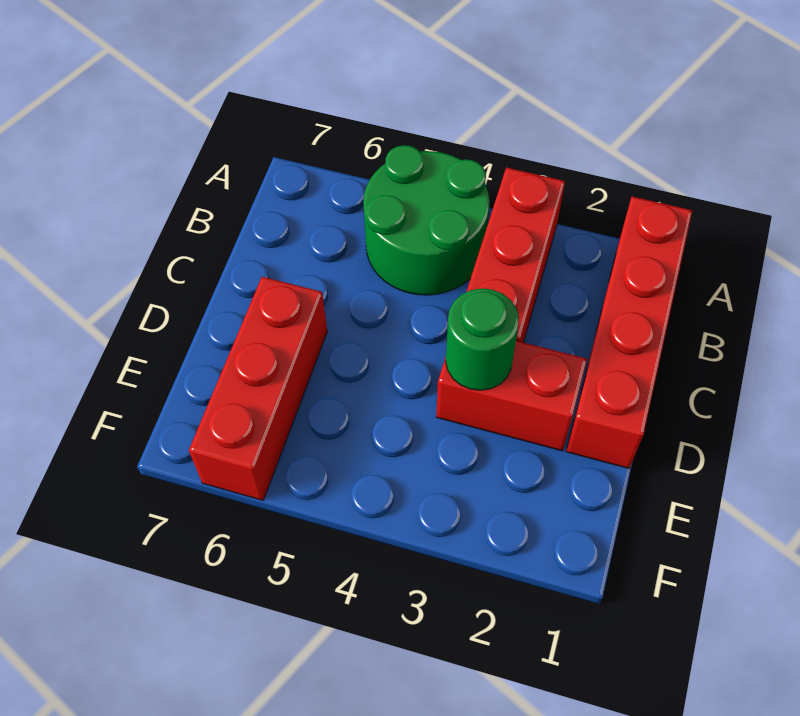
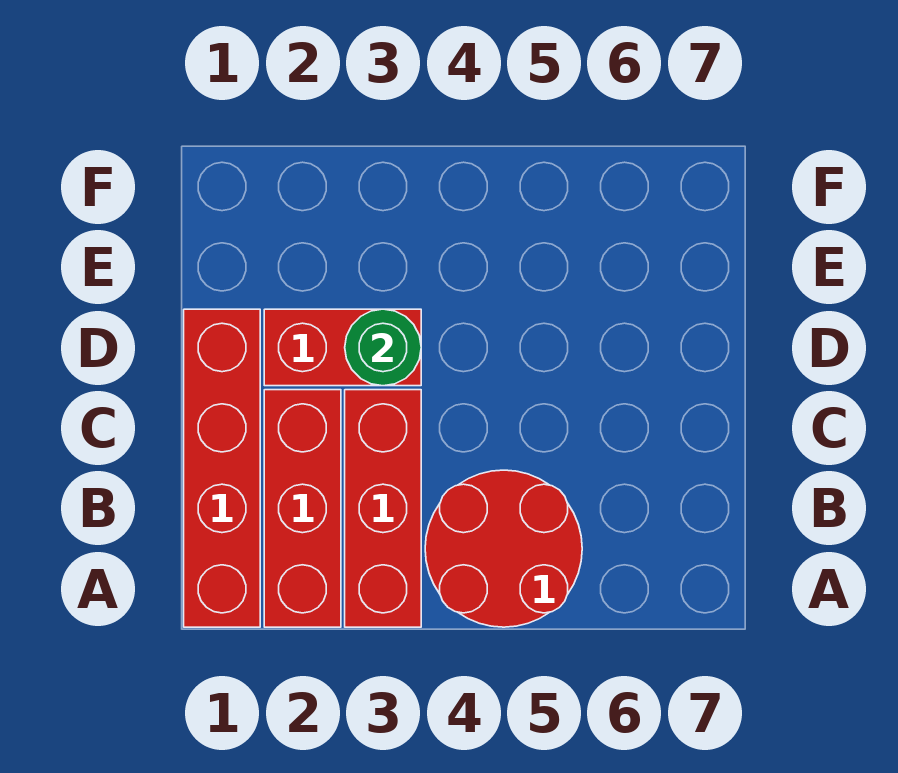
green 2x2 round brick [363,145,489,295] -> red 2x2 round brick [425,470,582,627]
red 1x3 brick [189,277,327,500] -> red 1x3 brick moved to [264,390,341,627]

